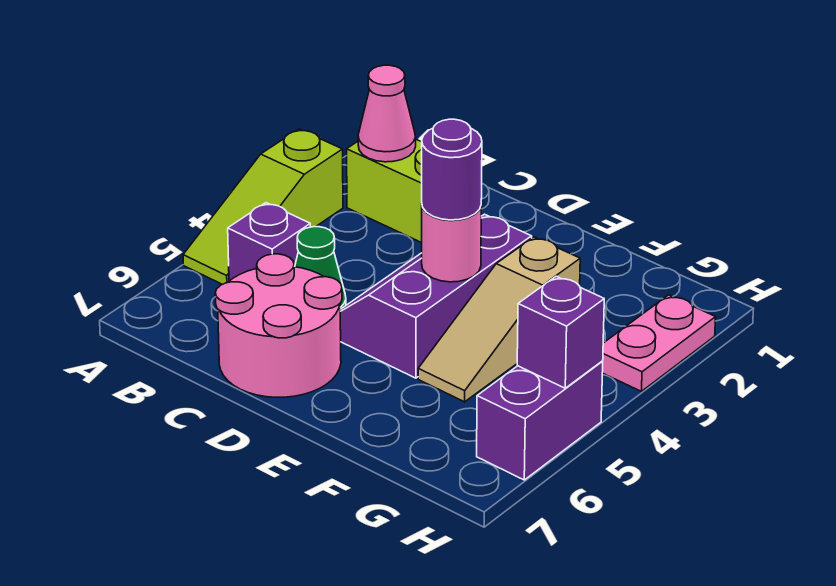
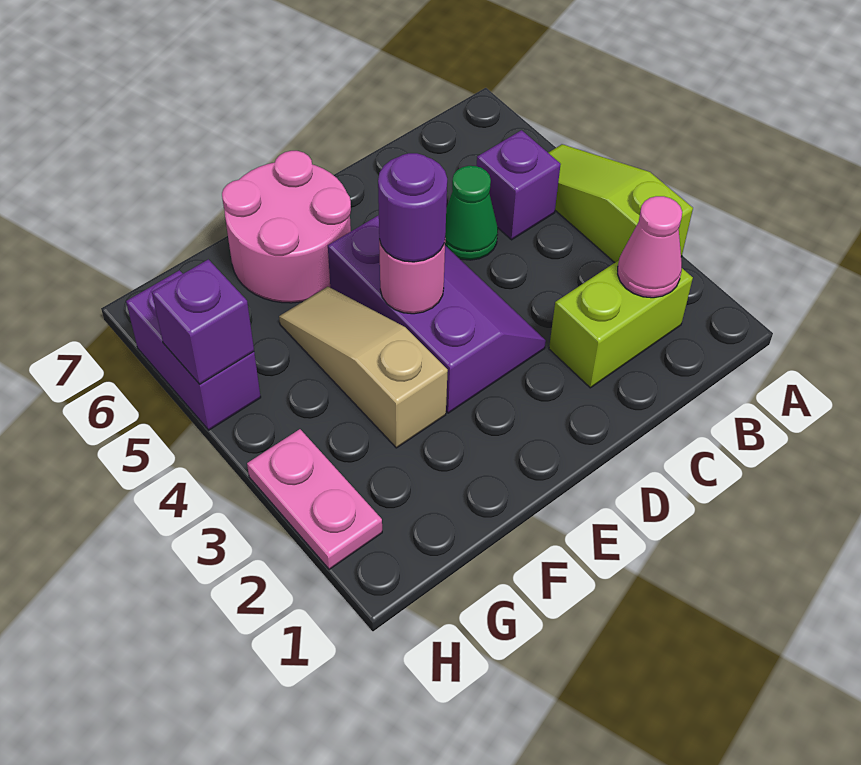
pink 2x2 round brick [215,254,342,397] -> pink 2x2 round brick moved to [222,151,351,303]

